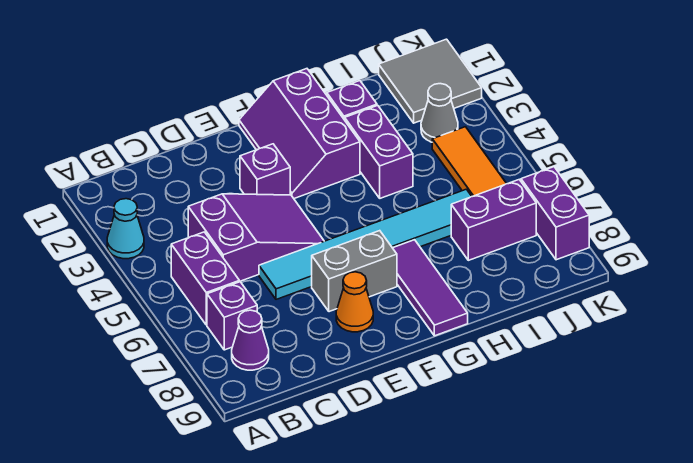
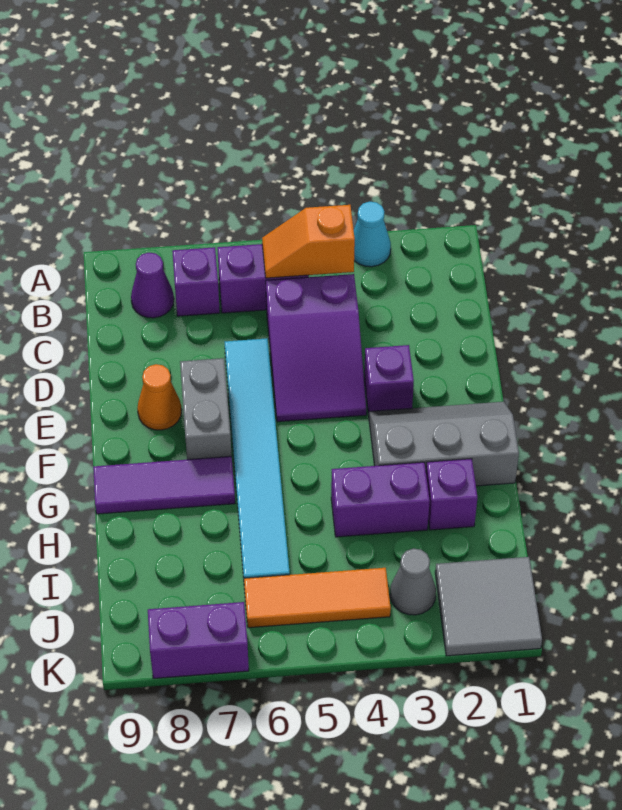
none -> orange 1x2 slope [262,205,355,278]
purple 2x3 slope [239,69,360,198] -> grey 2x3 slope [368,402,519,486]
purple 1x2 brick [451,180,536,260] -> none

